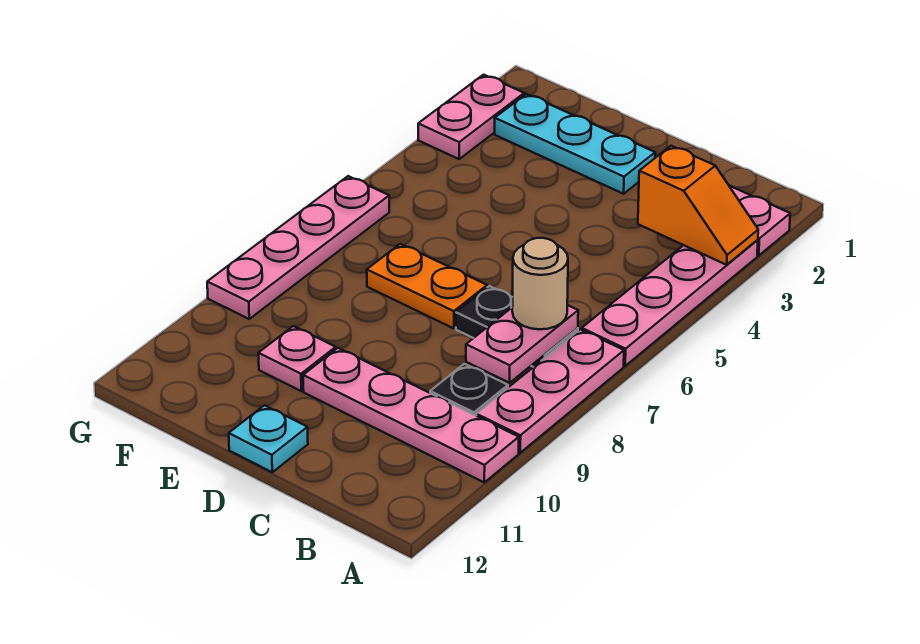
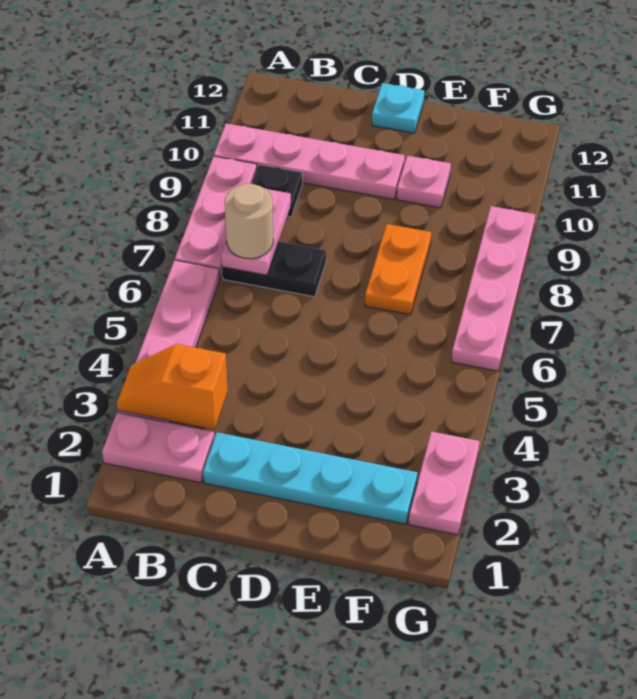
cyan 1x3 plate [495,94,655,194] -> cyan 1x4 plate [203,432,418,524]
orange 1x2 plate [367,244,487,328] -> orange 1x2 plate turned to [365,224,431,315]

